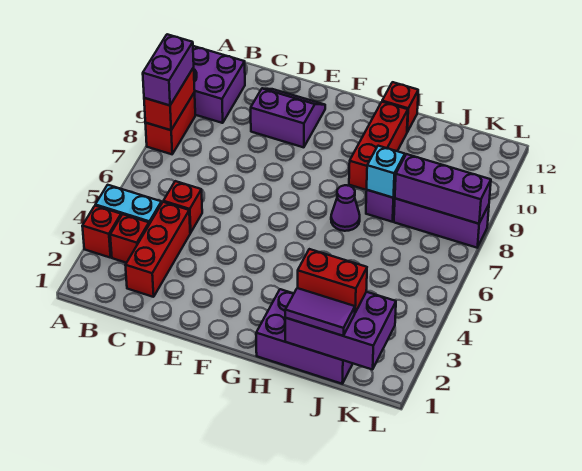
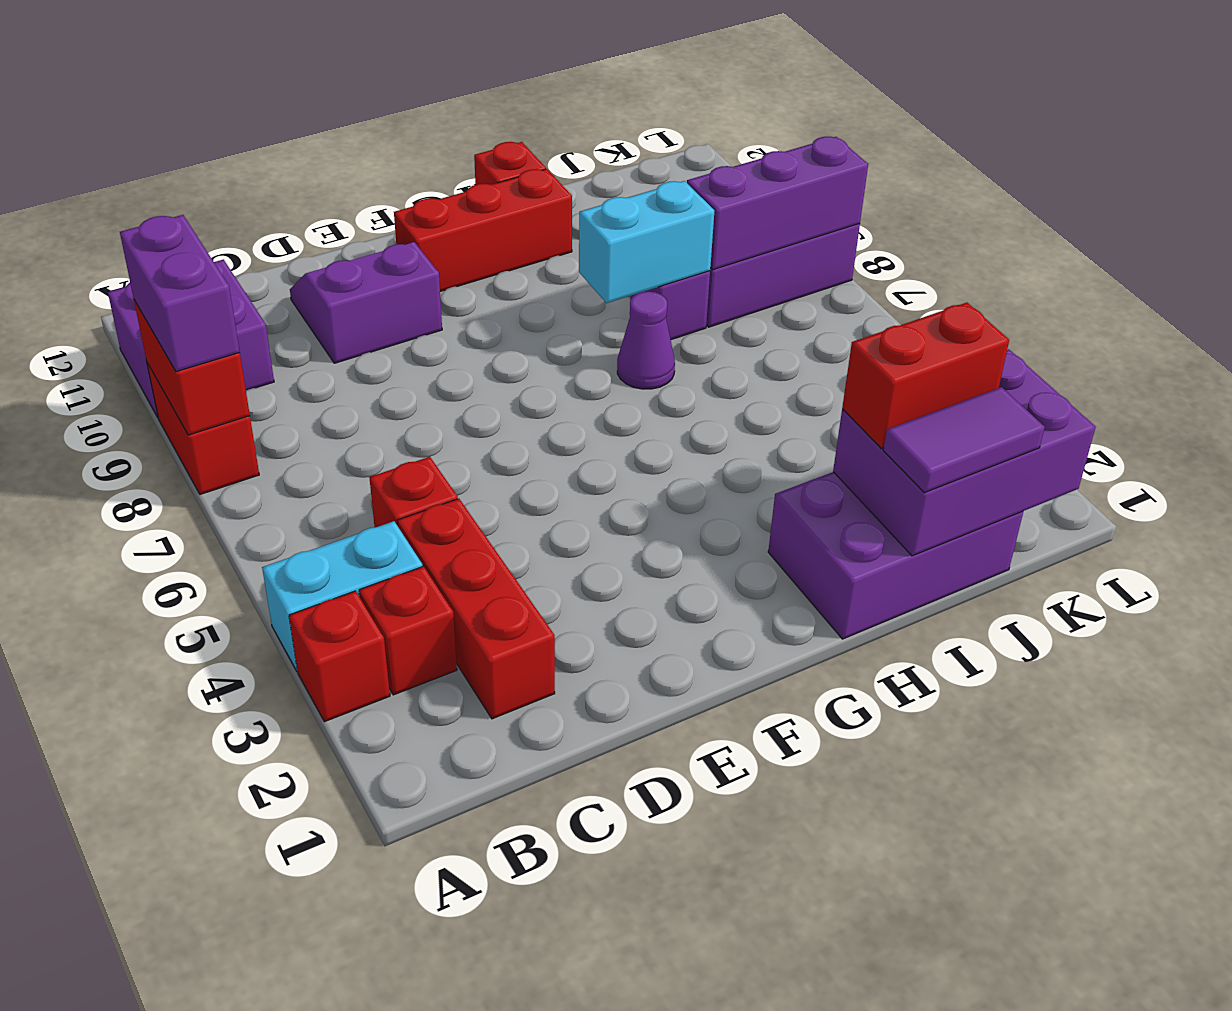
red 1x3 brick [349,102,408,190] -> red 1x3 brick turned to [394,169,572,291]
cyan 1x1 brick [367,146,405,198] -> cyan 1x2 brick [579,181,714,303]

